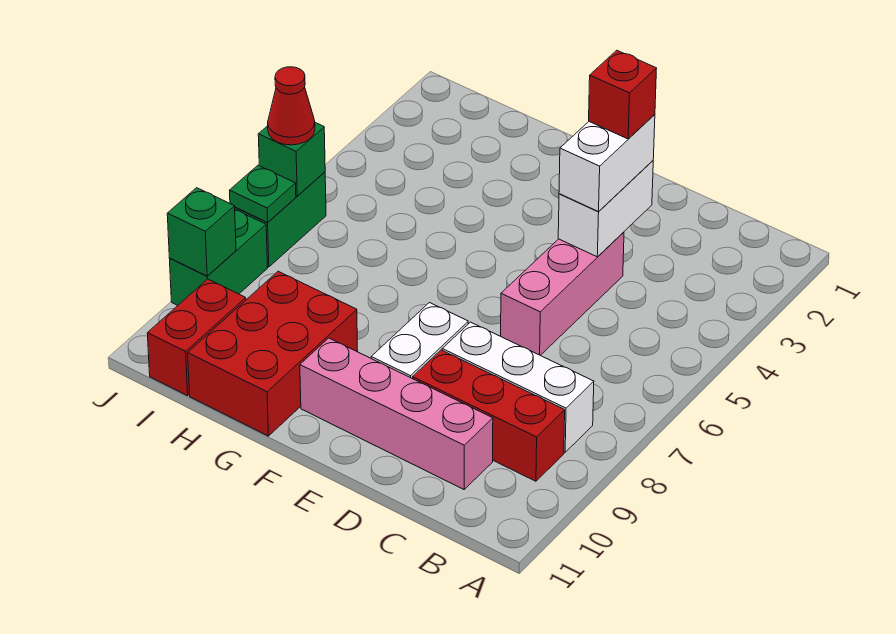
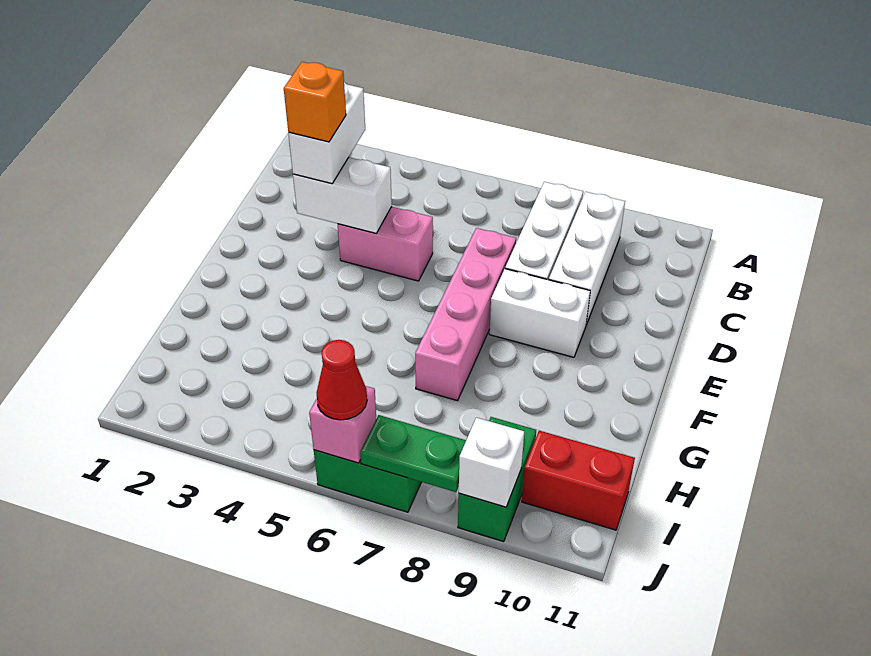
red 1x3 brick [413,350,565,481] -> white 1x3 brick [549,192,625,325]
pink 1x4 brick [300,338,493,489] -> pink 1x4 brick moved to [415,228,516,401]
white 1x2 brick [559,114,655,212] -> white 1x2 brick turned to [288,83,365,184]
red 1x1 brick [589,50,657,139] -> orange 1x1 brick [284,62,346,142]
pink 1x3 brick [501,232,624,355] -> pink 1x2 brick [338,207,433,281]
red 2x3 brick [188,271,358,436] -> none
green 1x1 brick [258,123,325,196] -> pink 1x1 brick [309,386,376,463]
green 1x1 plate [230,165,296,222] -> green 1x2 plate [360,415,466,492]
green 1x2 brick [170,210,268,305] -> green 1x2 brick turned to [458,417,536,542]
green 1x1 brick [167,188,236,276] -> white 1x1 brick [459,418,524,507]

